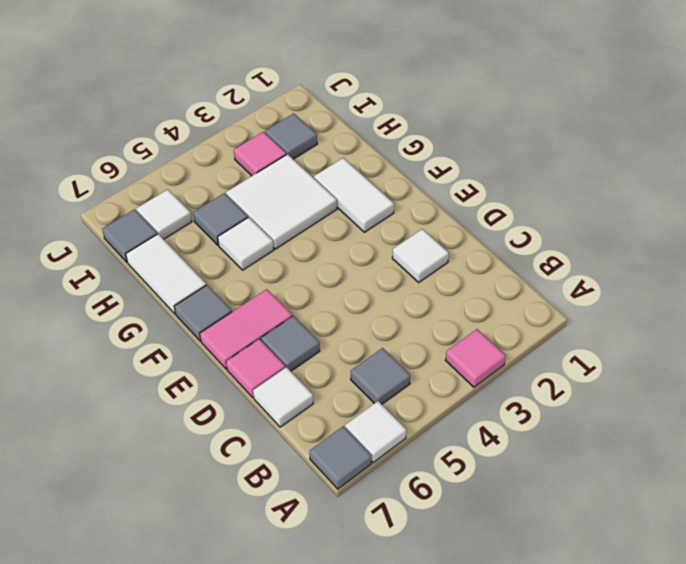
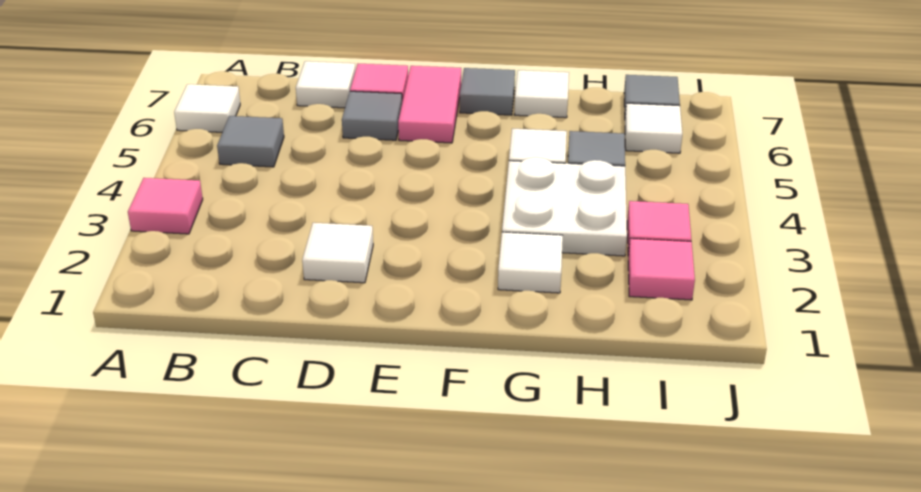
grey 1x1 tile [310,426,372,489] -> none
white 1x2 tile [314,158,394,232] -> white 1x1 tile [498,232,563,293]
white 2x2 tile [226,154,337,249] -> white 2x2 plate [502,157,627,256]
white 1x2 tile [126,234,206,314] -> white 1x1 tile [514,70,569,118]
grey 1x1 tile [265,113,317,159] -> pink 1x1 tile [628,238,695,300]

